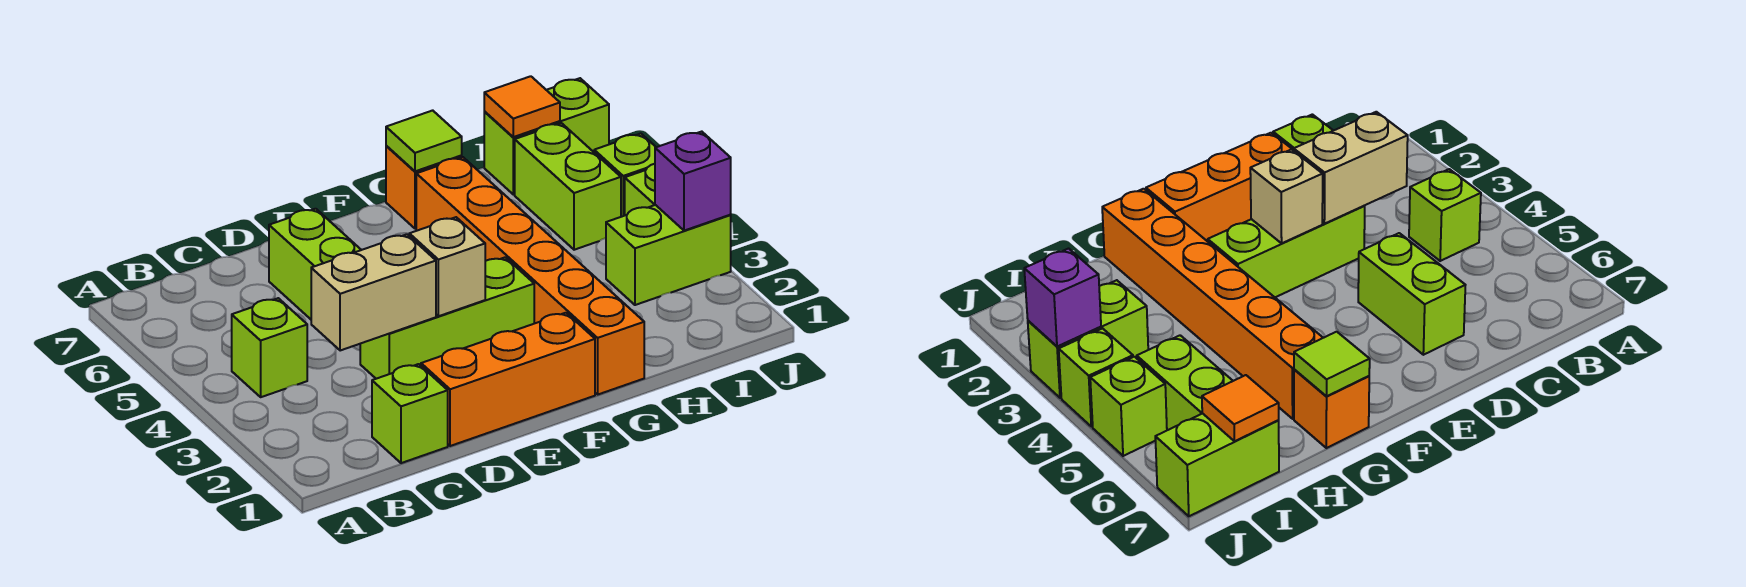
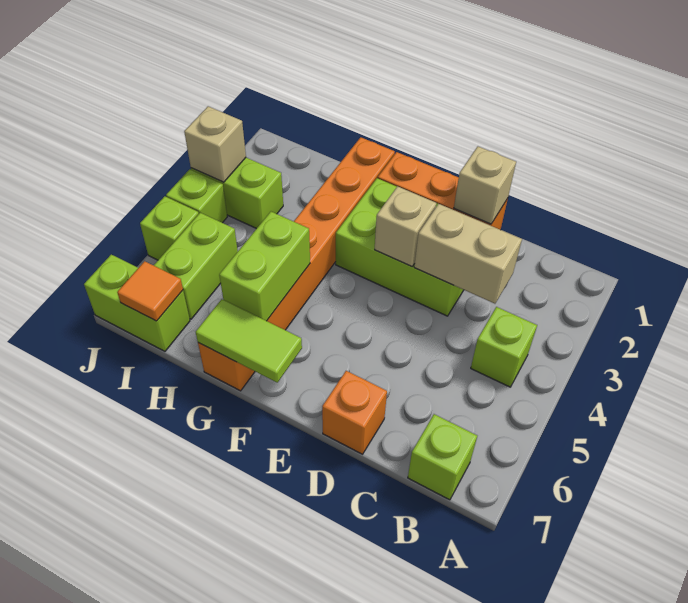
lime 1x1 brick [372,364,448,463] -> lime 1x1 brick moved to [408,414,477,500]
none -> tan 1x1 brick [454,147,516,224]
lime 1x3 brick [360,257,534,379] -> lime 2x3 brick [336,178,463,316]
lime 1x2 brick [269,209,361,319] -> lime 1x2 brick moved to [219,212,310,321]
none -> orange 1x1 brick [322,371,387,454]
lime 1x1 tile [386,110,462,171] -> lime 1x2 tile [196,299,302,382]
purple 1x1 brick [655,132,731,231] -> tan 1x1 brick [184,106,246,182]

